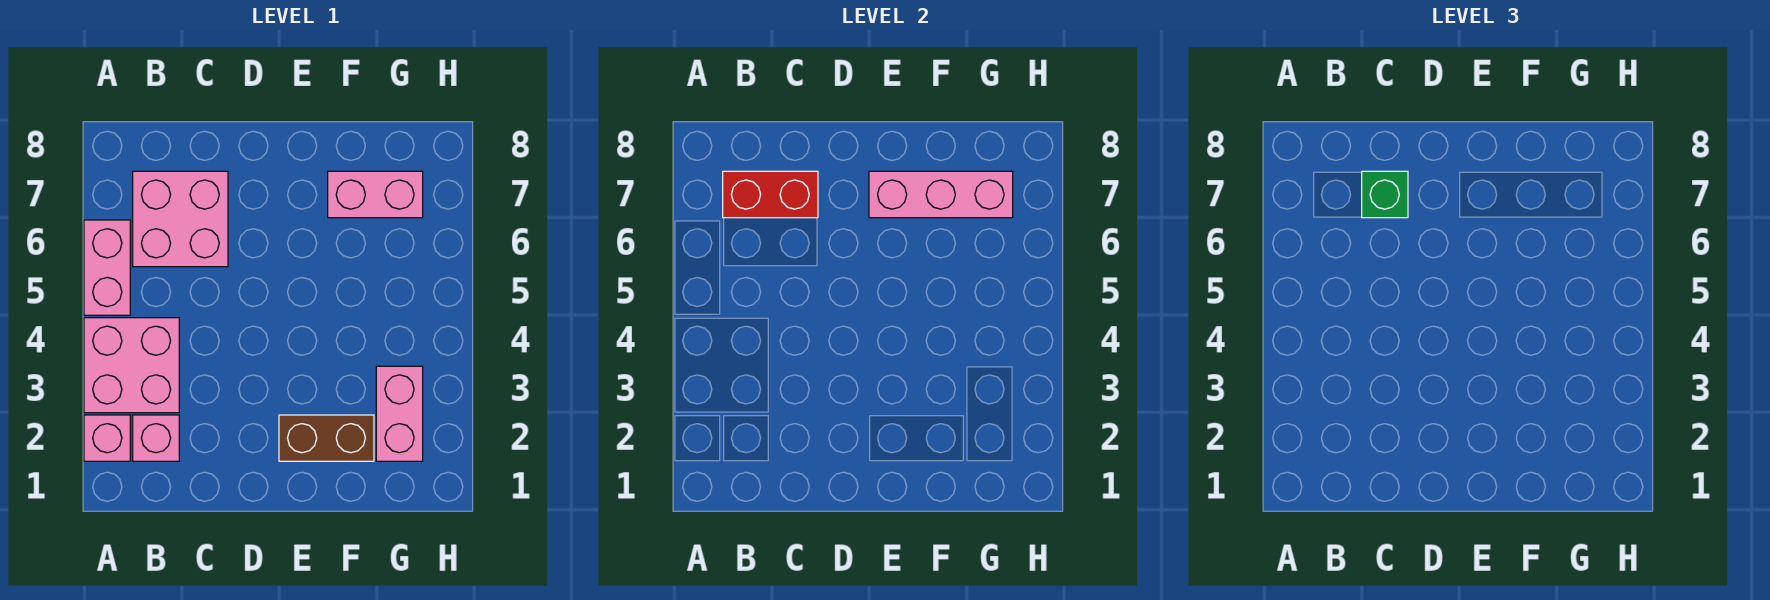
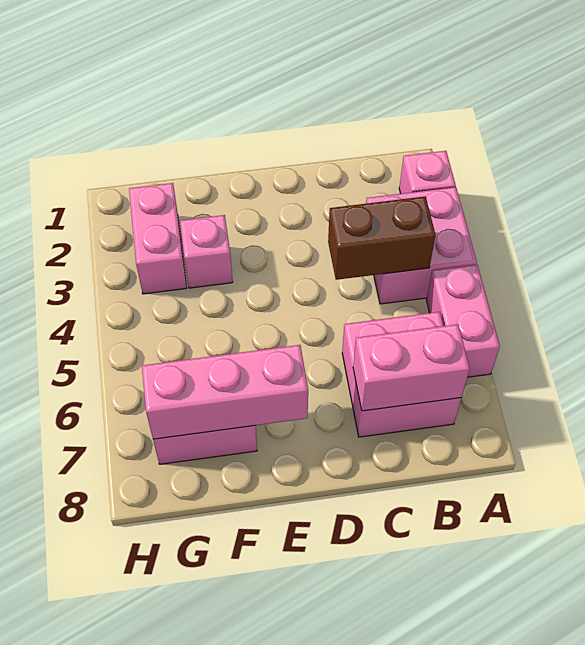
pink 1x1 brick [133,415,179,461] -> pink 1x1 brick moved to [180,215,233,288]
red 1x2 brick [723,171,818,218] -> pink 1x2 brick [353,324,470,411]
green 1x1 brick [1362,171,1408,218] -> none
brown 1x2 brick [279,415,374,461] -> brown 1x2 brick moved to [328,196,436,280]

